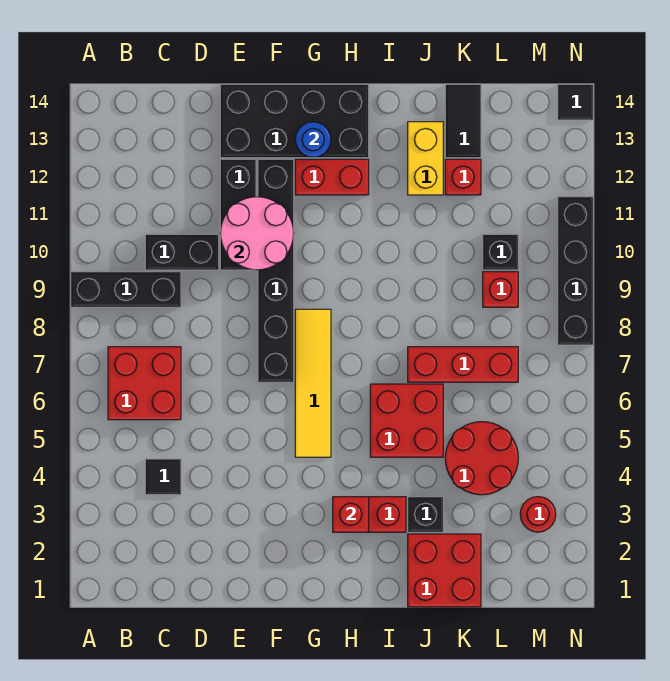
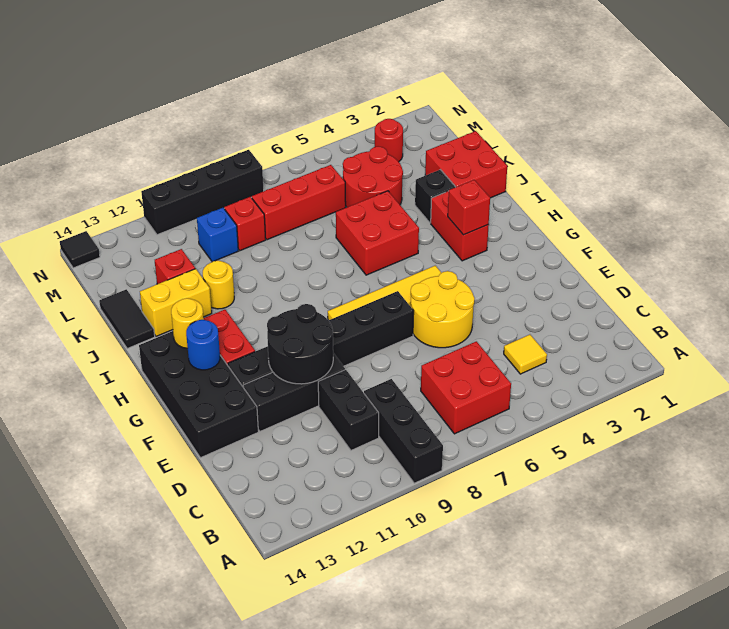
black 1x1 tile [145,459,181,495] -> yellow 1x1 tile [504,335,547,374]
none -> yellow 2x2 round brick [411,271,475,348]
pink 2x2 round brick [220,197,294,270] -> black 2x2 round brick [267,304,333,384]
none -> yellow 1x1 round brick [171,298,204,348]
red 1x3 brick [408,347,518,382] -> red 1x3 brick turned to [252,165,346,240]
none -> yellow 1x1 round brick [203,261,234,309]
black 1x2 tile [445,84,481,158] -> black 1x2 tile turned to [99,289,155,349]
black 1x1 brick [483,234,518,270] -> blue 1x1 brick [197,208,238,262]

